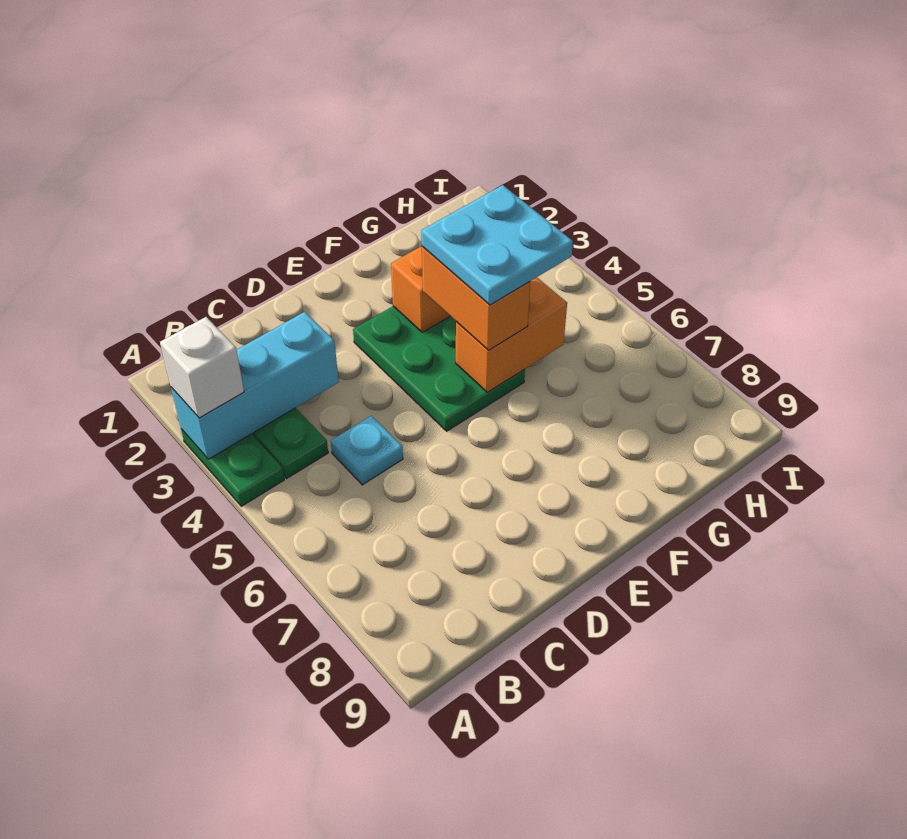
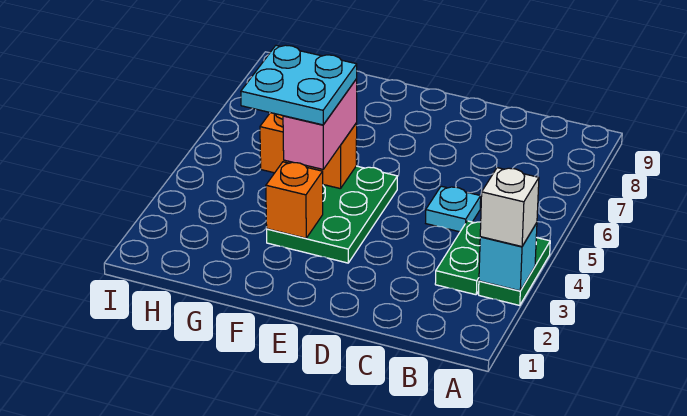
cyan 1x3 brick [171,312,339,459] -> cyan 1x1 brick [479,223,537,291]
orange 1x2 brick [422,246,530,350] -> pink 1x2 brick [283,79,357,169]

